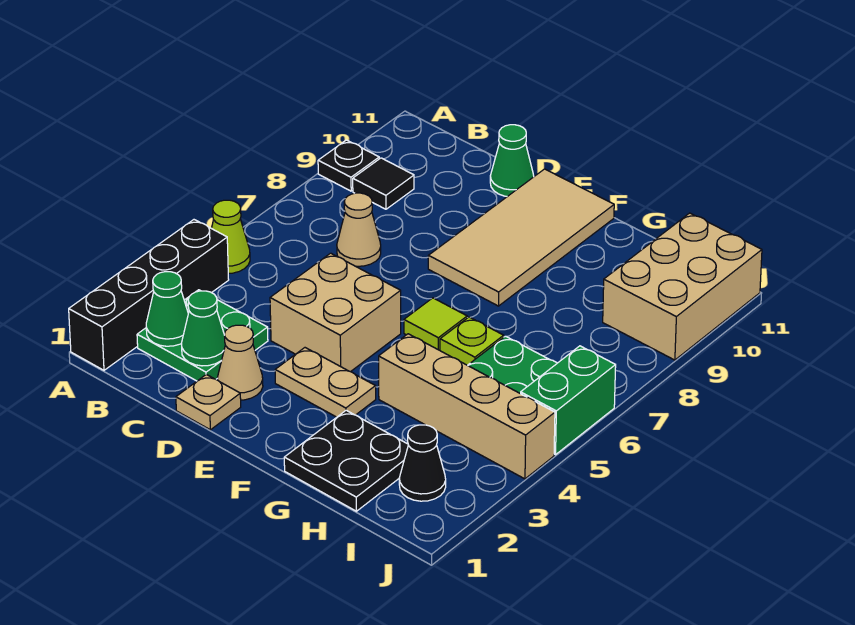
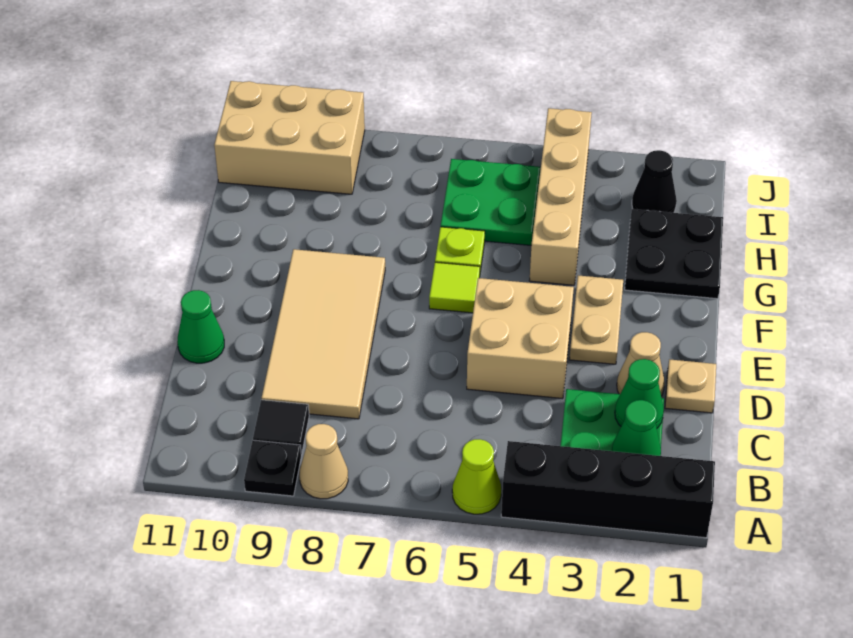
tan 1x1 cone [337,193,381,266] -> tan 1x1 cone moved to [300,424,348,499]
tan 2x4 tile [428,169,614,306] -> tan 2x4 tile turned to [262,249,385,419]
green 1x2 brick [521,346,616,455] -> none

